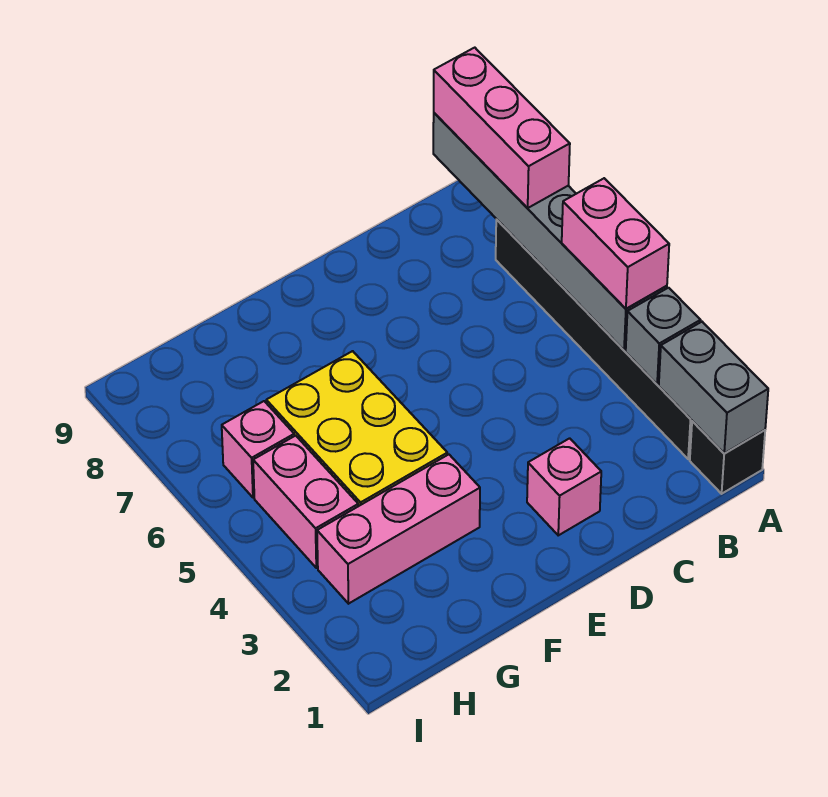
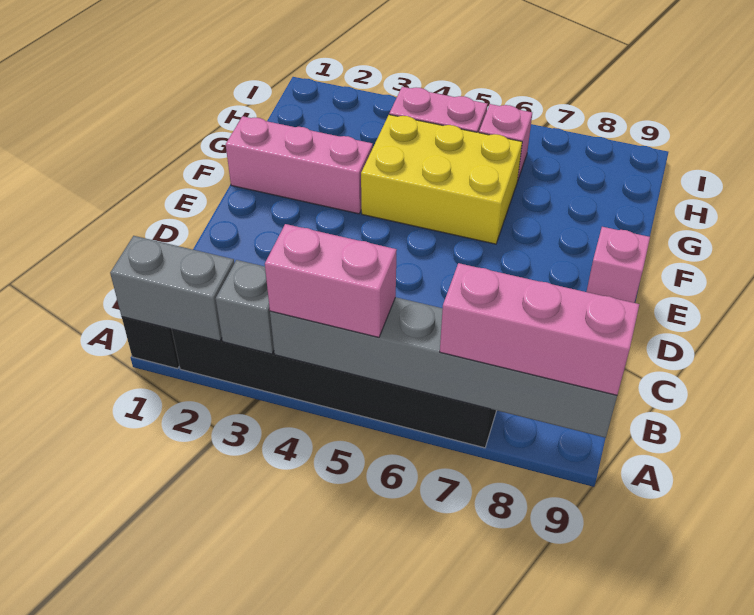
pink 1x1 brick [527,438,601,535] -> pink 1x1 brick moved to [587,227,650,303]
pink 1x3 brick [317,454,480,604] -> pink 1x3 brick turned to [226,116,373,214]

